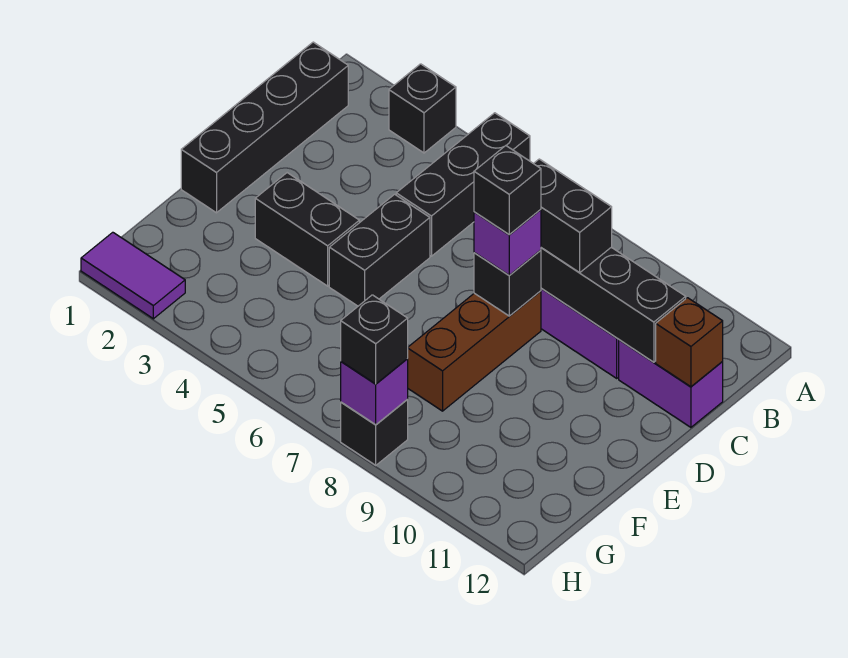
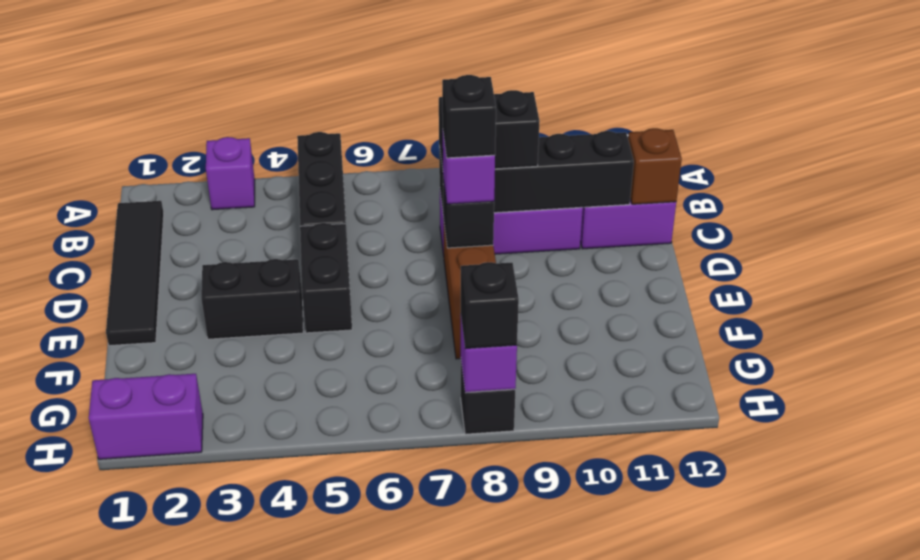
black 1x1 brick [389,64,456,153] -> purple 1x1 brick [206,137,255,210]
black 1x4 brick [181,42,348,213] -> black 1x4 tile [106,201,164,346]
purple 1x2 tile [81,232,185,319] -> purple 1x2 brick [89,374,203,459]

